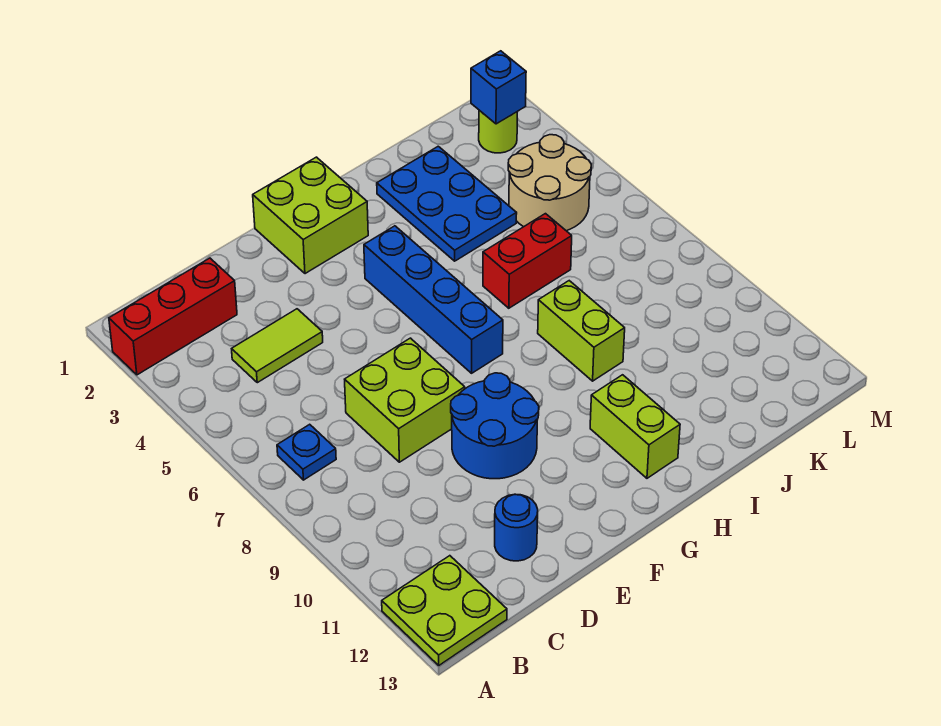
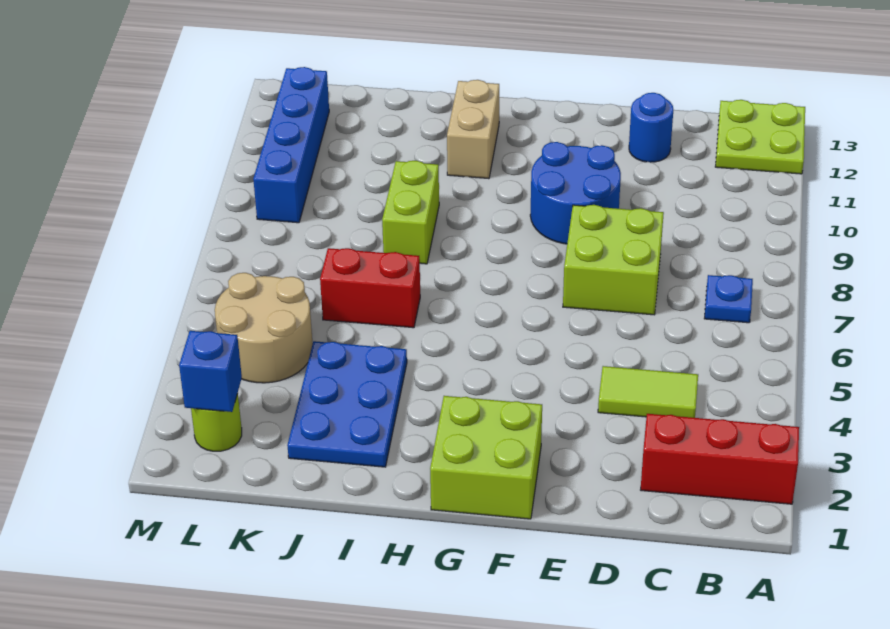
blue 1x4 brick [364,226,503,373] -> blue 1x4 brick moved to [253,67,329,223]
lime 1x2 brick [590,375,680,478] -> tan 1x2 brick [447,80,499,179]

